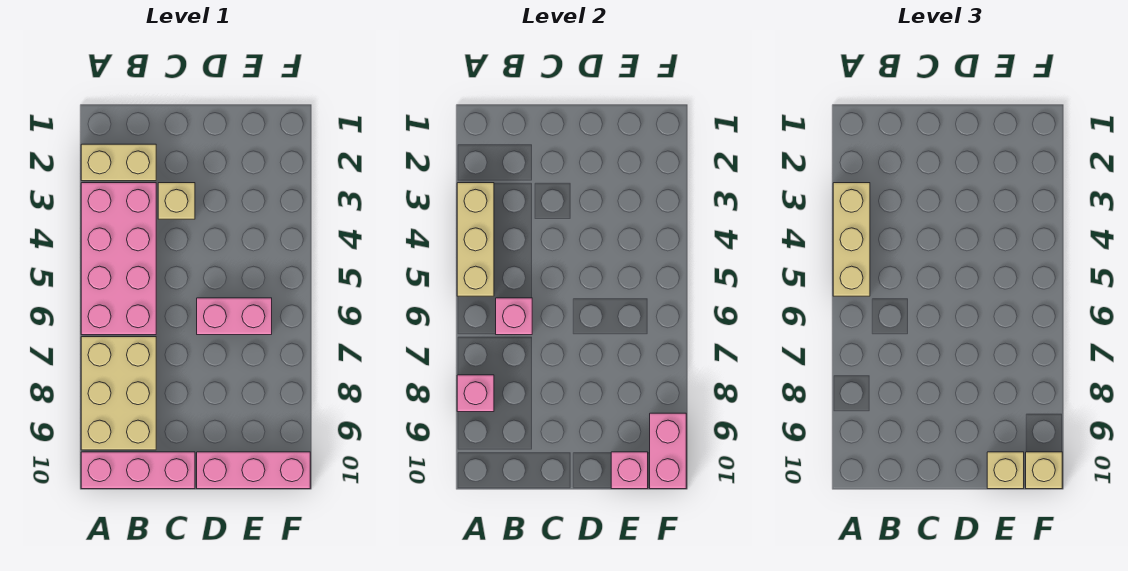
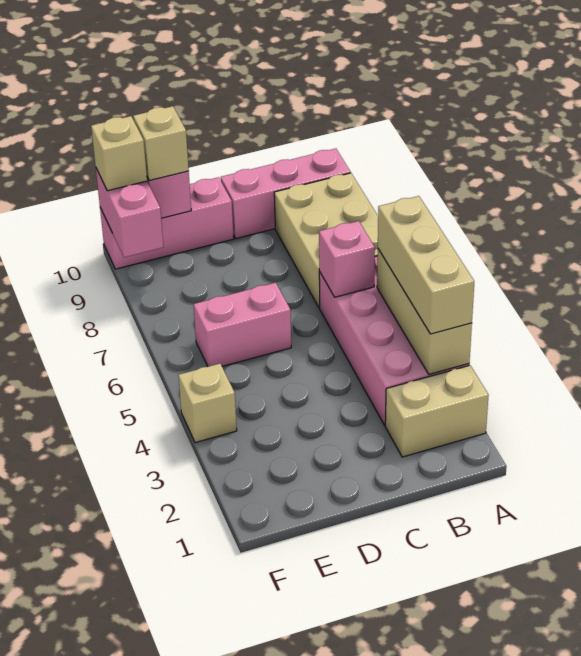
pink 1x1 brick [457,375,494,412] -> none
tan 1x1 brick [158,183,195,219] -> tan 1x1 brick moved to [178,364,237,443]

